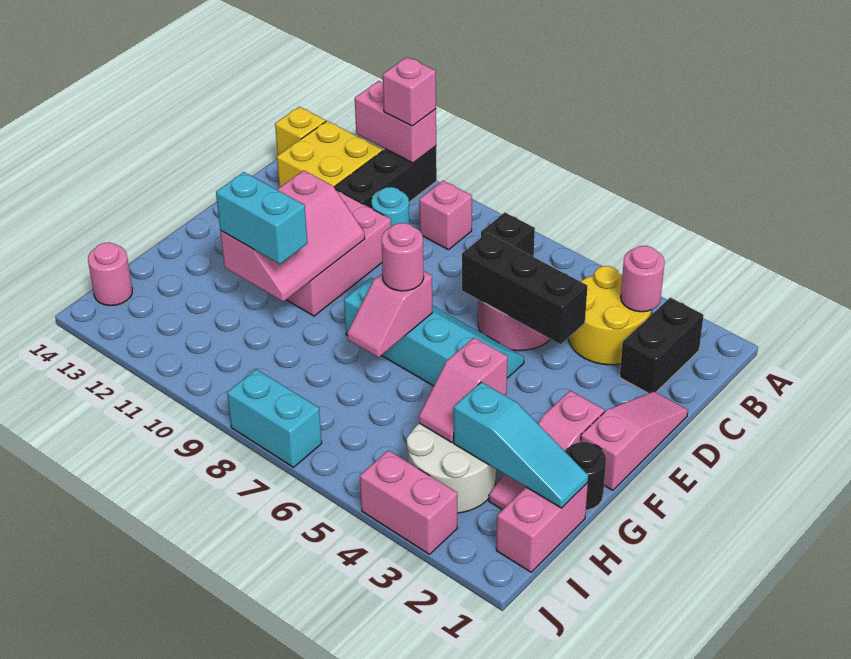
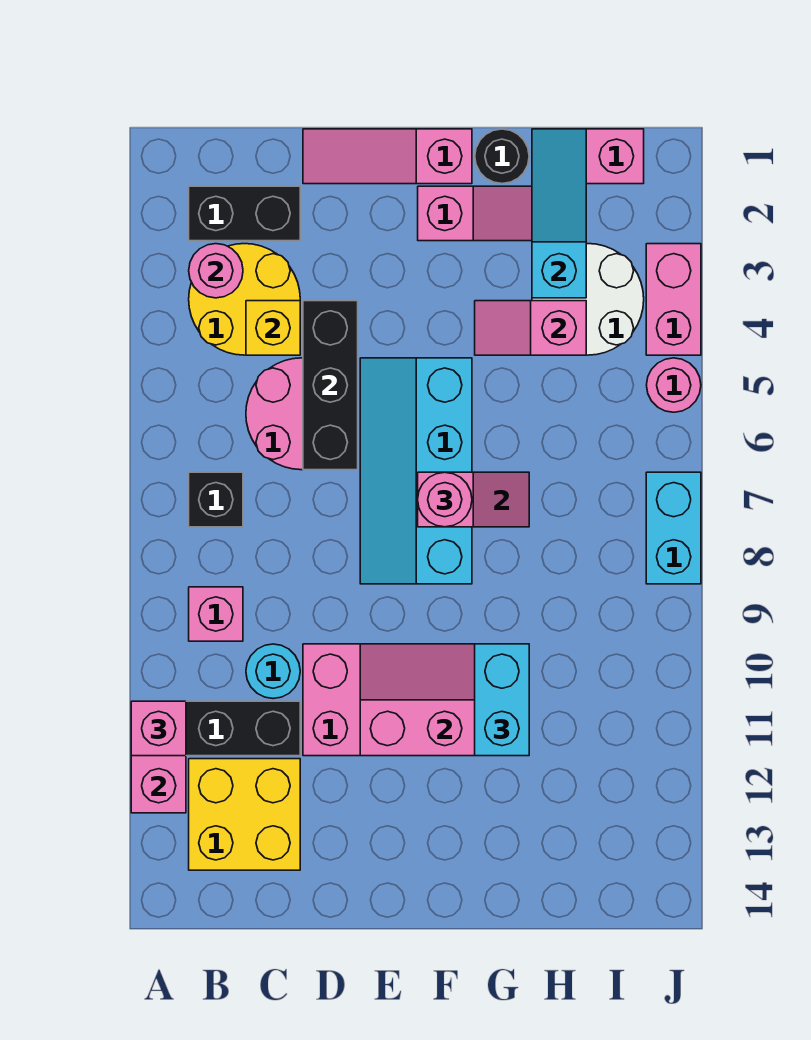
yellow 1x1 brick [275,107,326,155] -> yellow 1x1 brick moved to [246,301,300,355]
pink 1x2 slope [419,338,508,442] -> pink 1x2 slope turned to [475,301,586,355]
pink 1x1 round brick [88,243,132,306] -> pink 1x1 round brick moved to [647,358,701,412]

